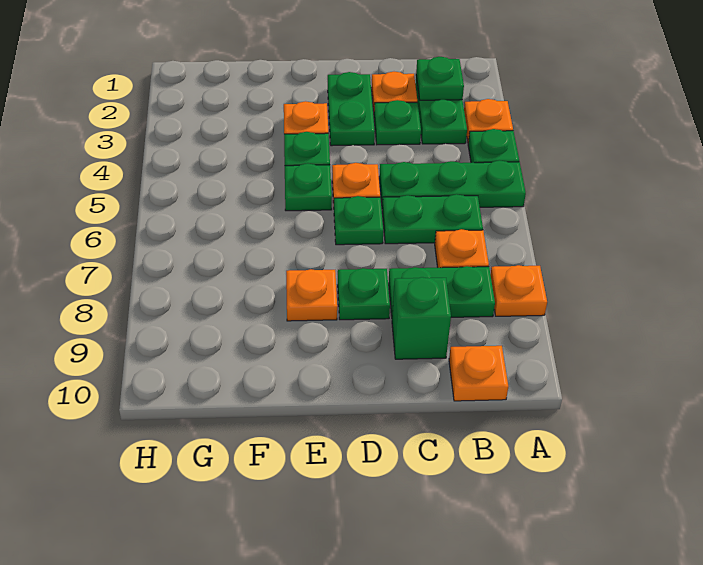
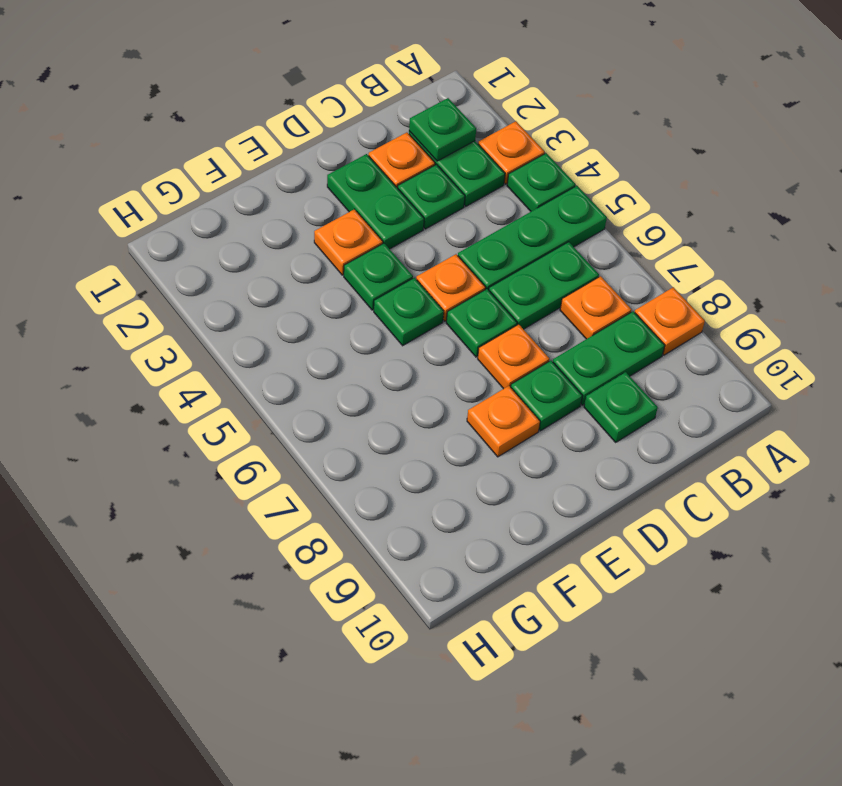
orange 1x1 plate [449,346,508,401] -> orange 1x1 plate moved to [478,324,549,389]
green 1x1 brick [392,277,451,359] -> green 1x1 plate [584,372,658,442]

